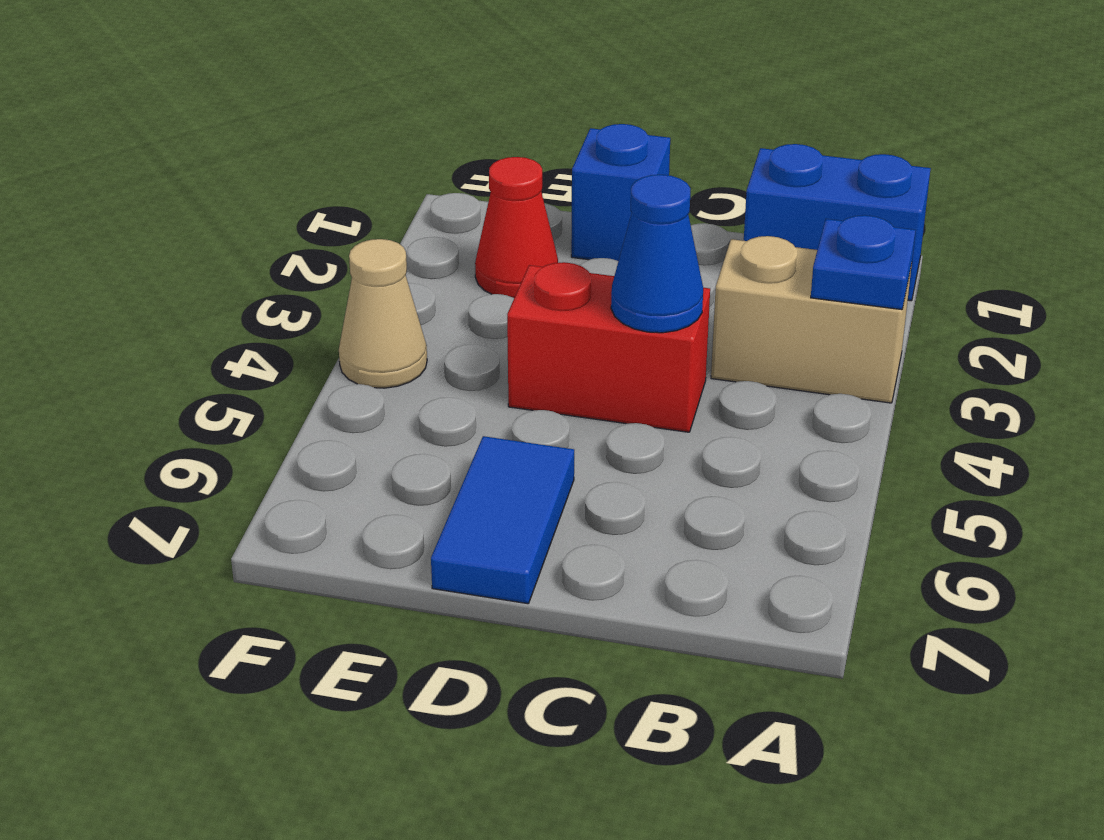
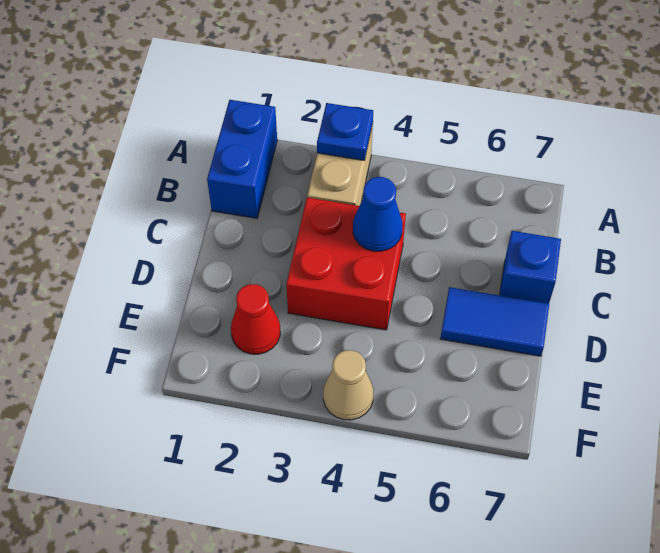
red 1x2 brick [507,262,710,432] -> red 2x2 brick [286,197,406,330]
blue 1x1 brick [571,124,670,261] -> blue 1x1 brick moved to [500,231,561,304]

